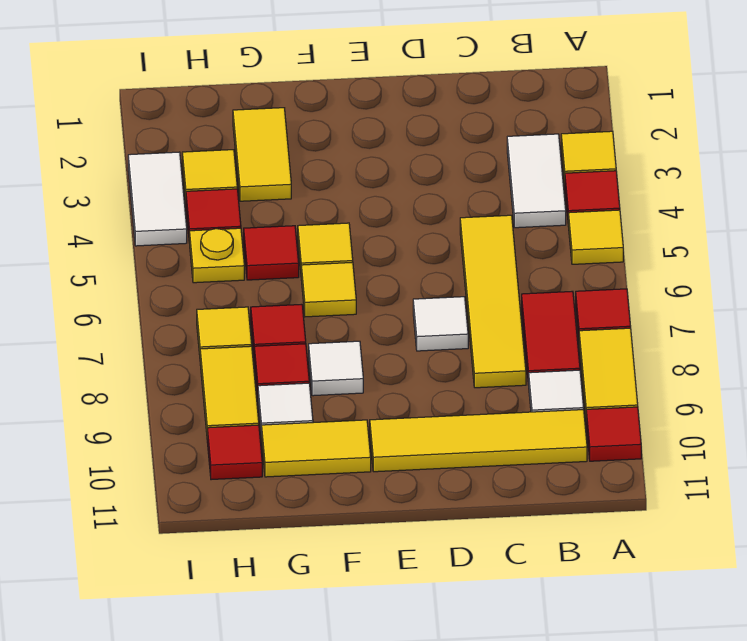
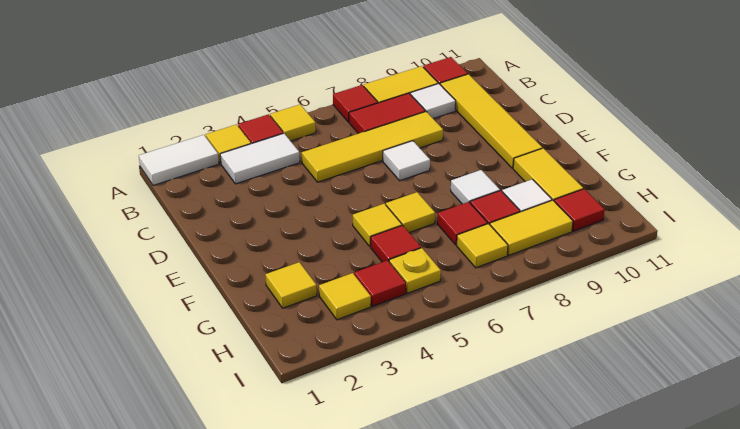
yellow 1x2 tile [233,108,291,201] -> yellow 1x1 tile [265,262,317,308]
white 1x2 tile [128,152,187,246] -> white 1x2 tile moved to [139,135,219,185]

